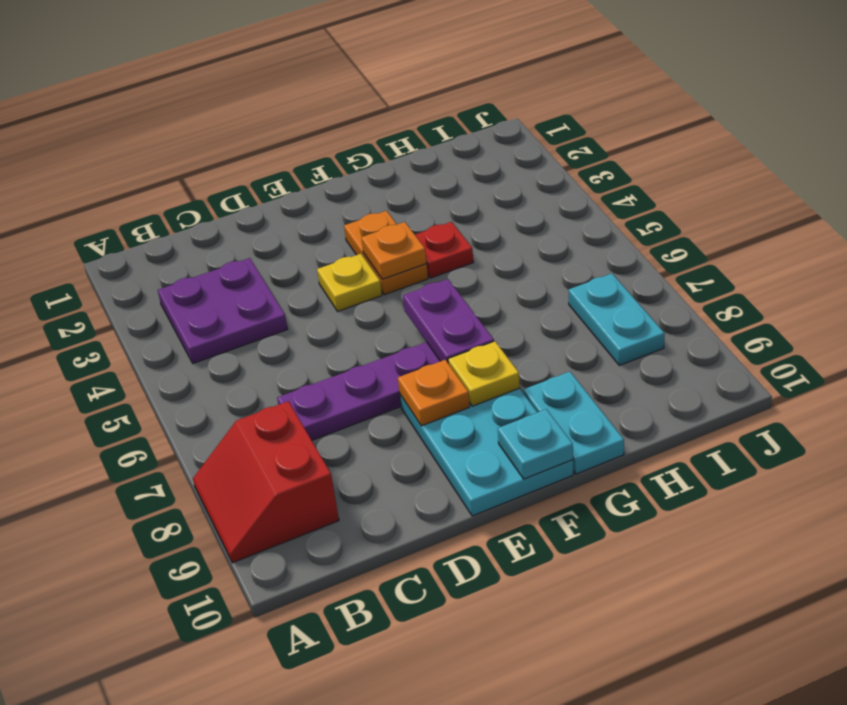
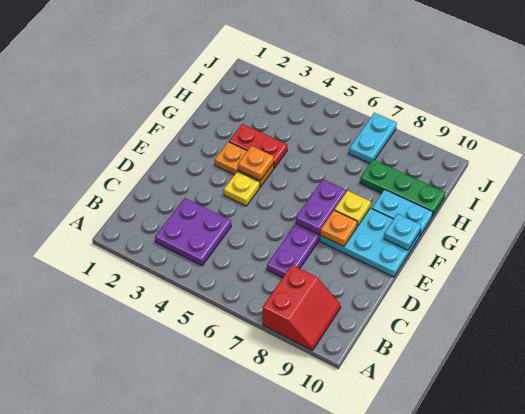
red 2x2 slope [193,401,339,563] -> red 2x2 slope turned to [263,265,341,351]
purple 1x2 plate [403,279,494,362] -> purple 1x2 plate turned to [296,179,346,234]
red 1x1 plate [415,222,473,278] -> red 1x2 plate [229,124,287,168]
none -> green 1x3 plate [360,160,445,217]
cyan 1x2 plate [568,273,665,365] -> cyan 1x2 plate turned to [349,113,397,163]

